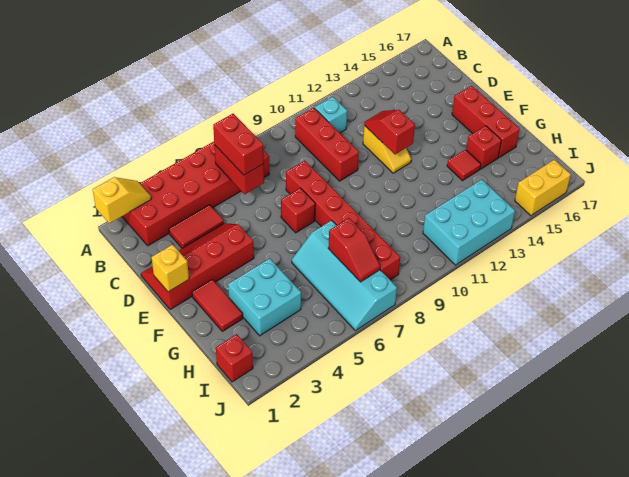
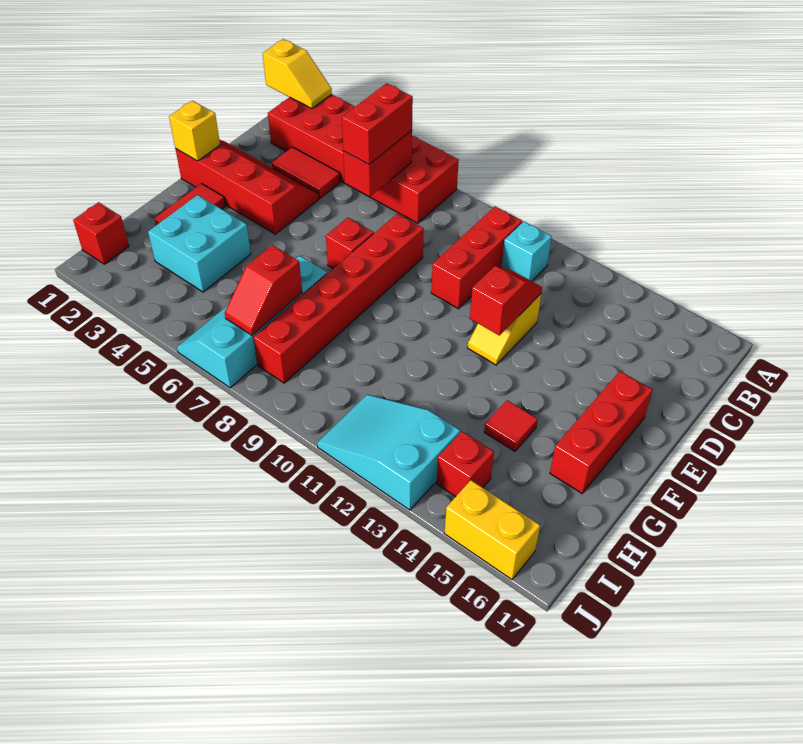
red 1x1 brick [466,126,501,169] -> red 1x1 brick moved to [437,432,494,497]
cyan 2x3 brick [423,179,515,265] -> cyan 2x3 slope [317,395,460,510]

